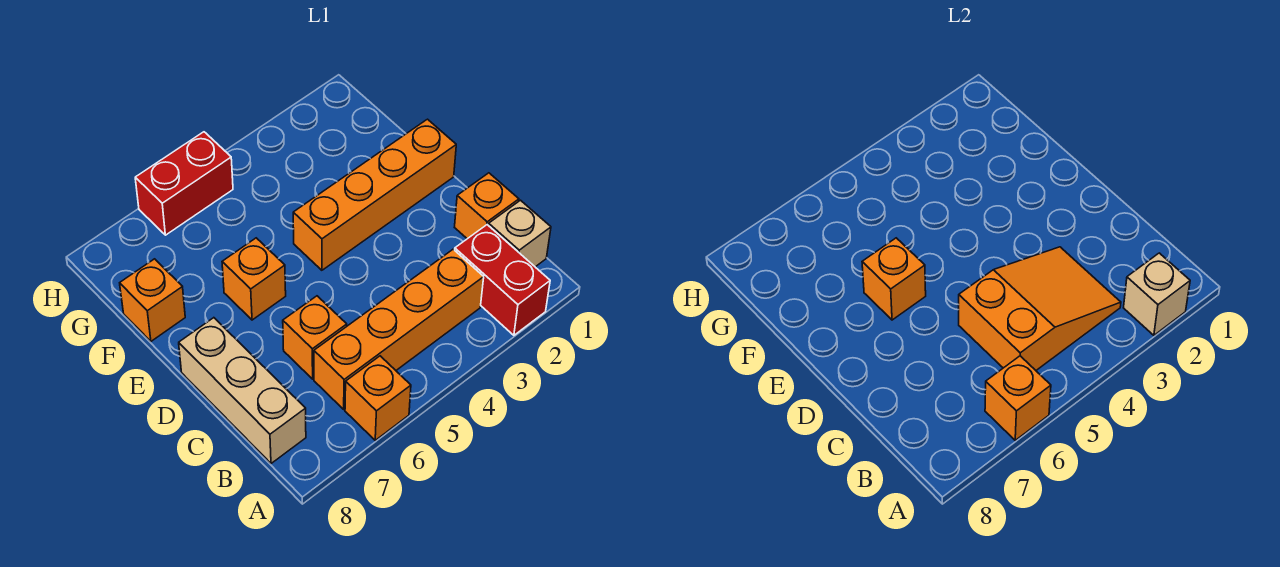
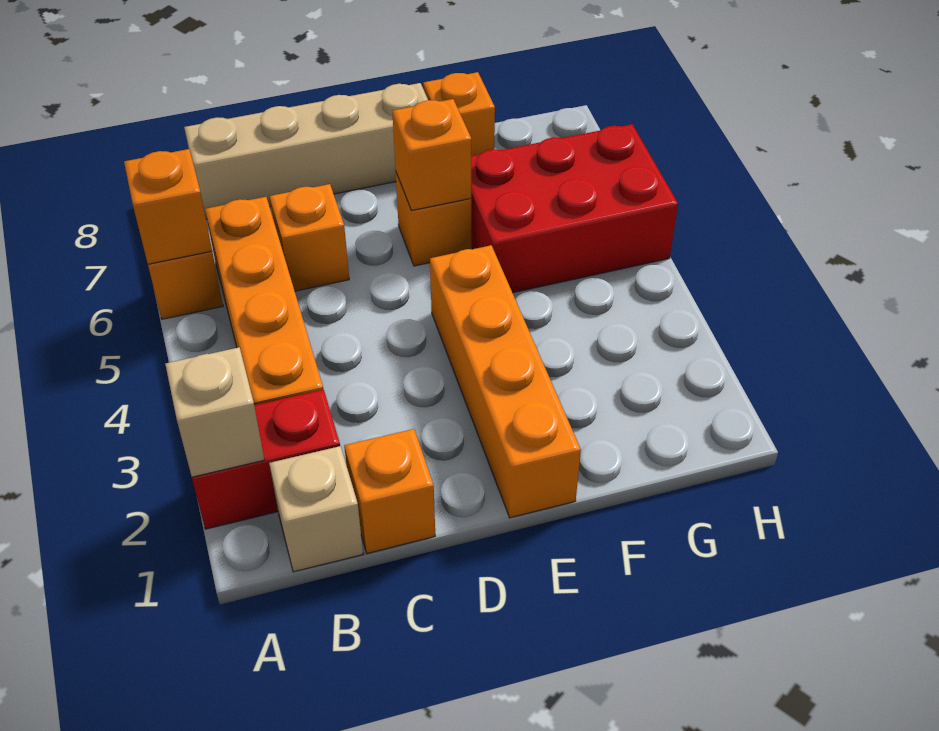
orange 2x3 slope [959,247,1121,370] -> none
tan 1x3 brick [179,318,306,463] -> tan 1x4 brick [184,83,428,219]
red 1x2 brick [135,132,233,235] -> red 2x3 brick [471,124,678,293]

